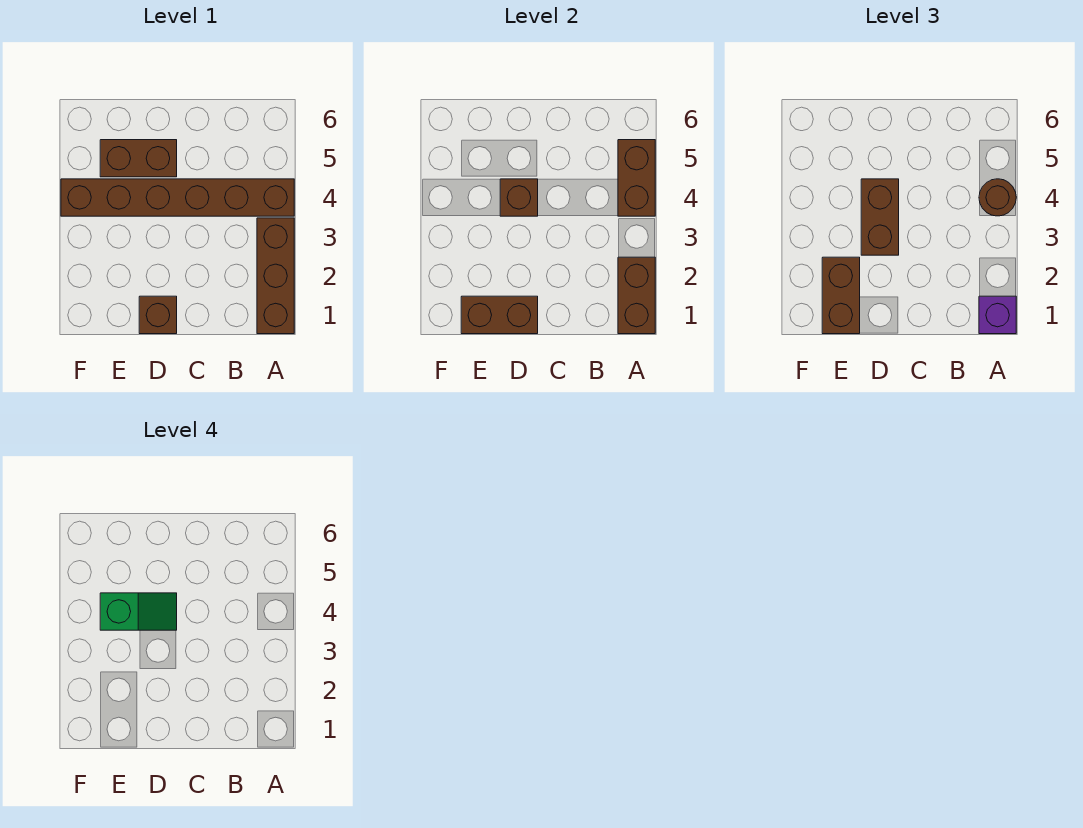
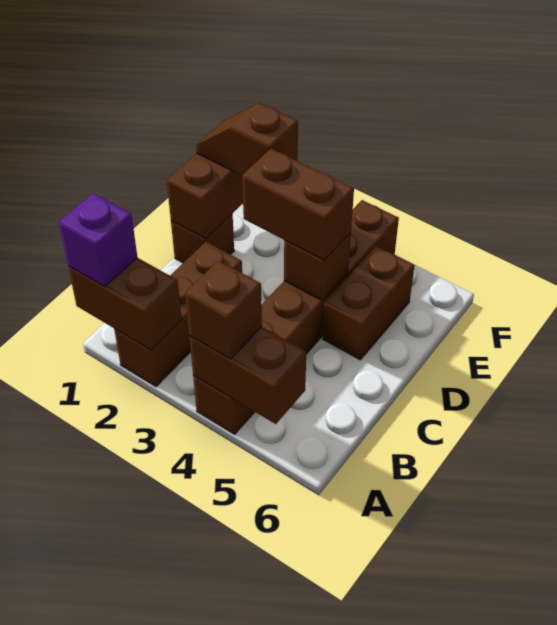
brown 1x3 brick [257,218,294,334] -> brown 1x3 brick turned to [114,242,242,387]
brown 1x1 round brick [979,179,1016,216] -> brown 1x1 brick [185,261,262,359]
green 1x2 slope [100,593,177,630] -> none
brown 1x2 brick [822,257,860,334] -> brown 1x2 slope [196,103,298,176]

